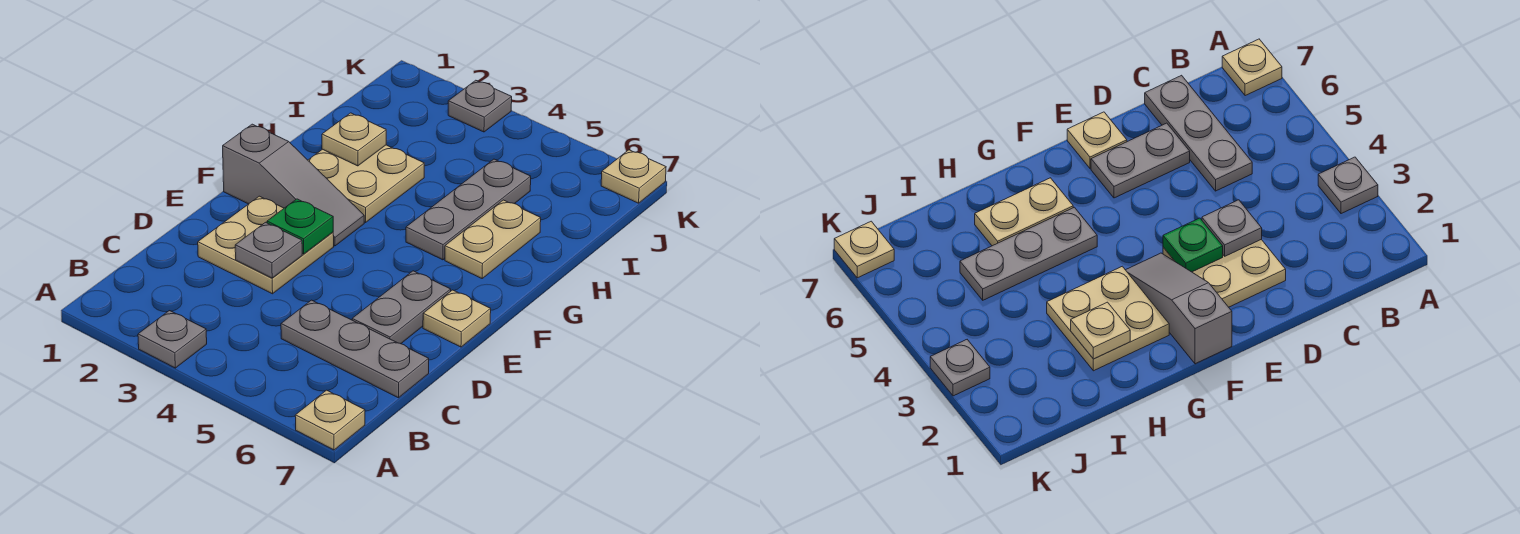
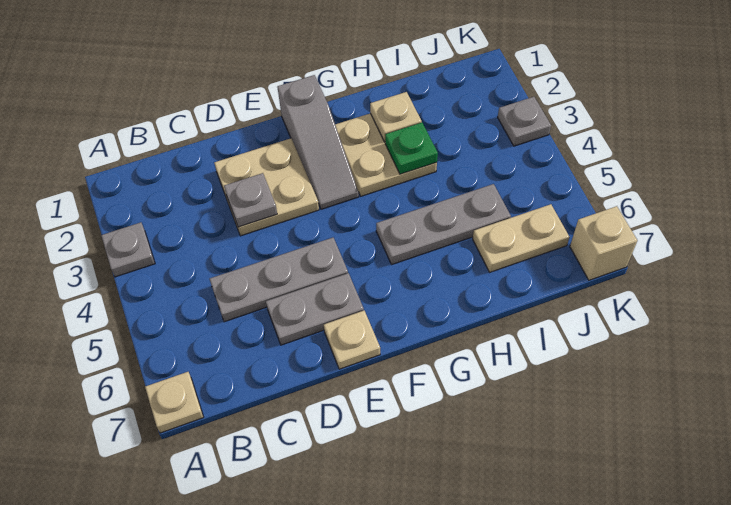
grey 1x3 plate [281,300,429,398] -> grey 1x3 plate turned to [210,238,348,322]
green 1x1 plate [267,199,333,254] -> green 1x1 plate moved to [385,123,438,174]
tan 1x2 plate [445,200,541,278] -> tan 1x2 plate moved to [473,204,569,272]
tan 1x1 plate [601,150,666,203] -> tan 1x1 brick [570,206,637,280]

